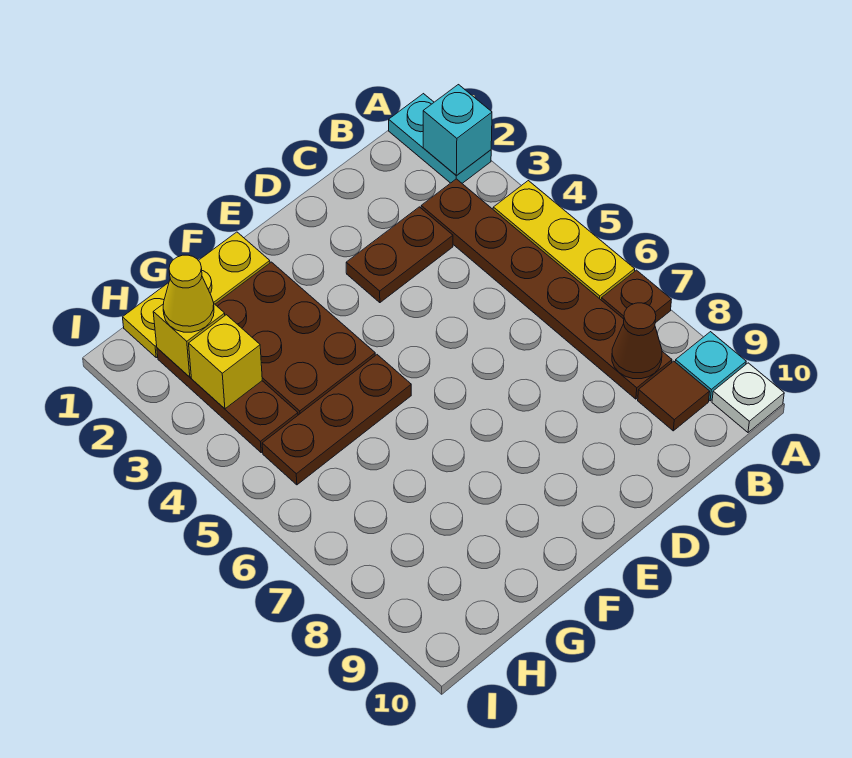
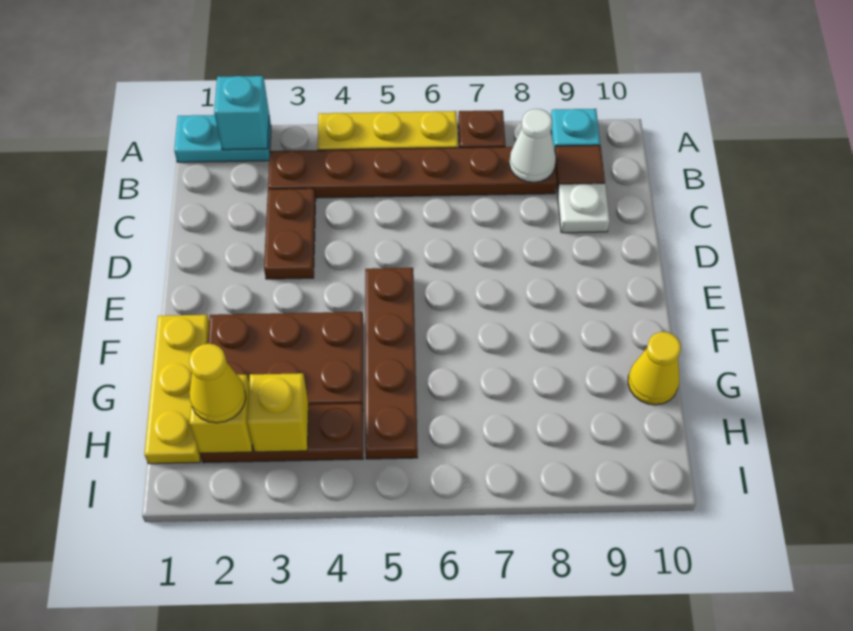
white 1x1 plate [712,363,784,432] -> white 1x1 plate moved to [558,183,610,233]
brown 1x1 cone [612,303,662,379] -> white 1x1 cone [509,109,556,182]
brown 1x3 plate [262,355,411,485] -> brown 1x4 plate [365,268,418,459]
none -> yellow 1x1 cone [628,332,681,405]

